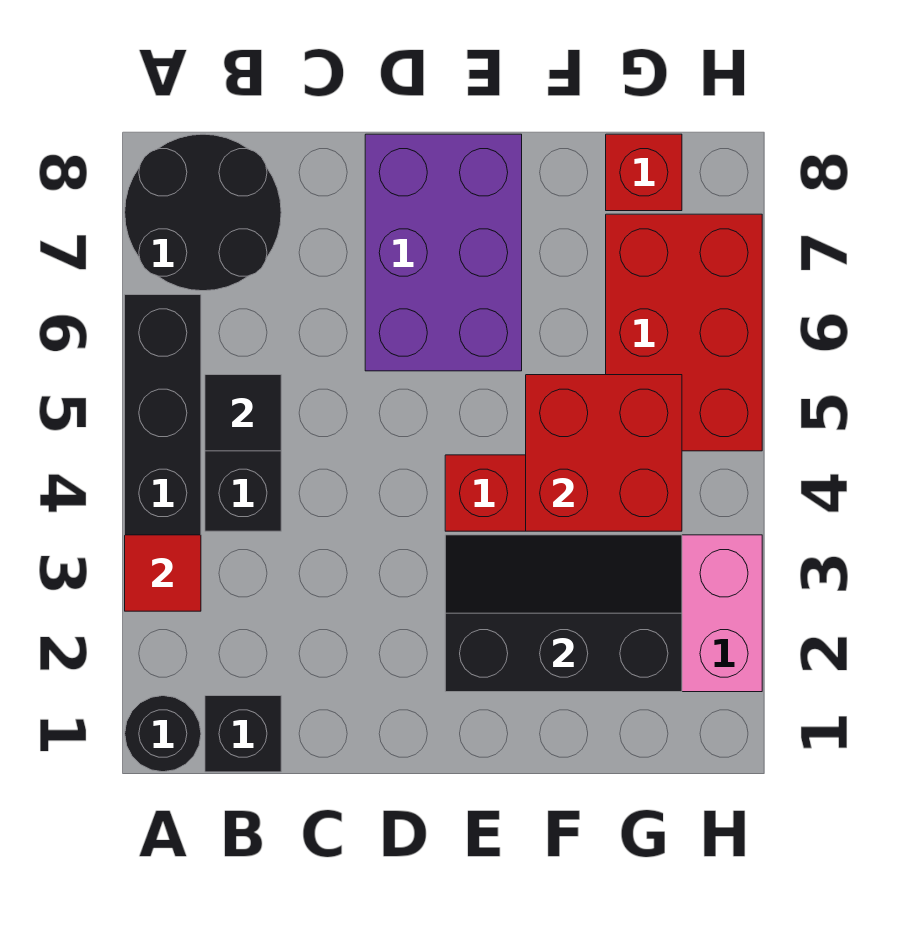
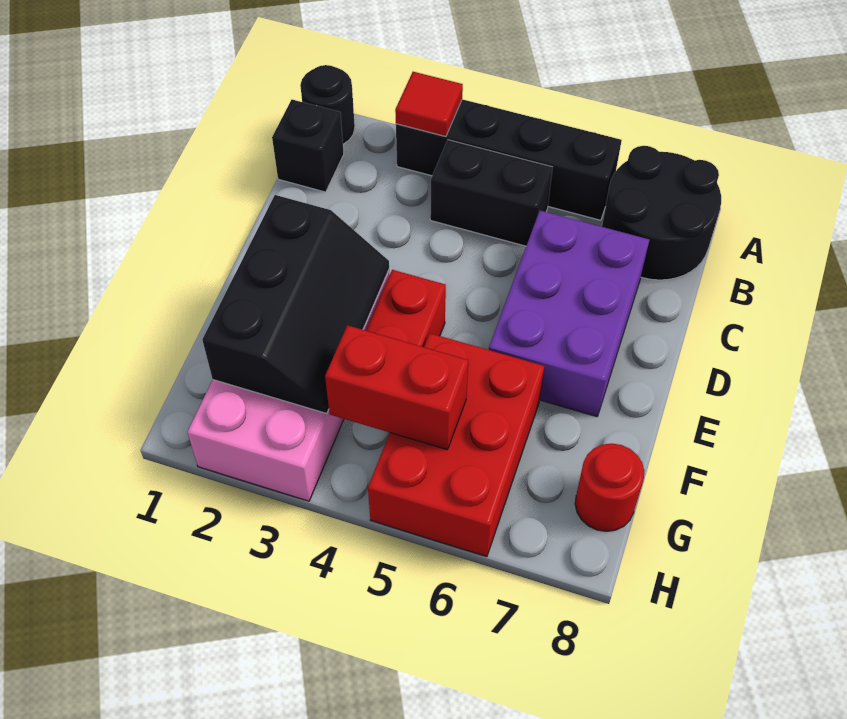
black 1x1 tile [205,375,281,451] -> none
purple 2x3 brick [365,134,522,371] -> purple 2x3 brick turned to [489,211,649,417]
red 2x2 brick [526,375,682,531] -> red 1x2 brick [325,325,468,450]
red 2x3 brick [606,214,762,451] -> red 2x3 brick turned to [368,333,544,557]
red 1x1 brick [606,134,682,211] -> red 1x1 round brick [575,443,644,531]

